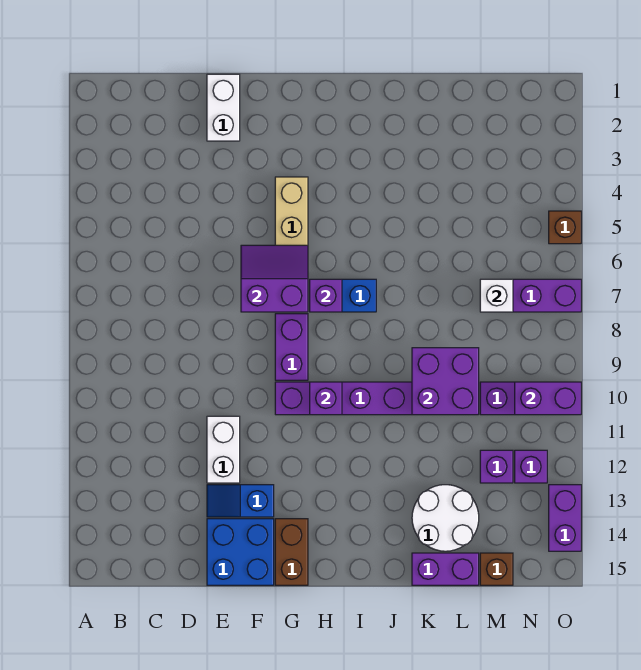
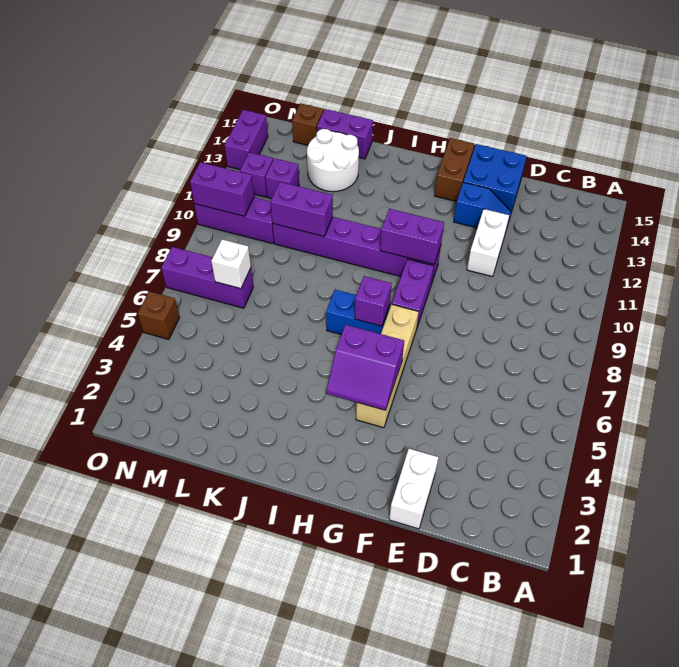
purple 2x2 slope [241,245,308,312] -> purple 2x2 slope moved to [327,325,404,410]
purple 1x1 brick [310,382,342,415] -> purple 1x2 brick [380,209,444,264]
purple 2x2 brick [412,348,479,415] -> purple 1x2 brick [270,182,333,236]

